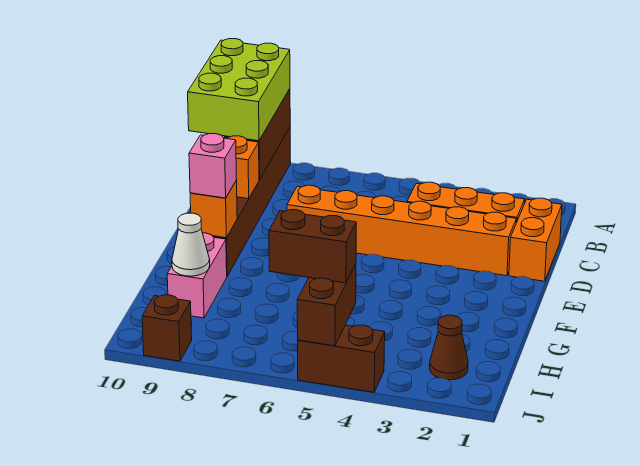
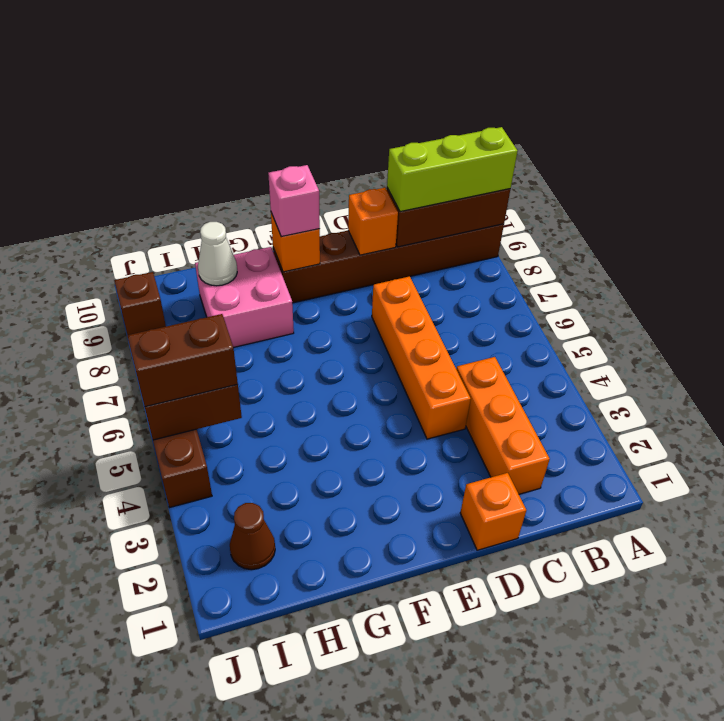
lime 2x3 brick [188,39,290,141] -> lime 1x3 brick [387,127,518,212]
orange 1x2 brick [509,198,562,281] -> orange 1x1 brick [460,473,526,550]
orange 1x6 brick [287,185,517,276] -> orange 1x4 brick [372,276,471,439]
pink 1x2 brick [167,233,227,318] -> pink 2x2 brick [195,247,294,348]
brown 1x2 brick [269,210,356,283] -> brown 1x2 brick turned to [127,314,238,407]

